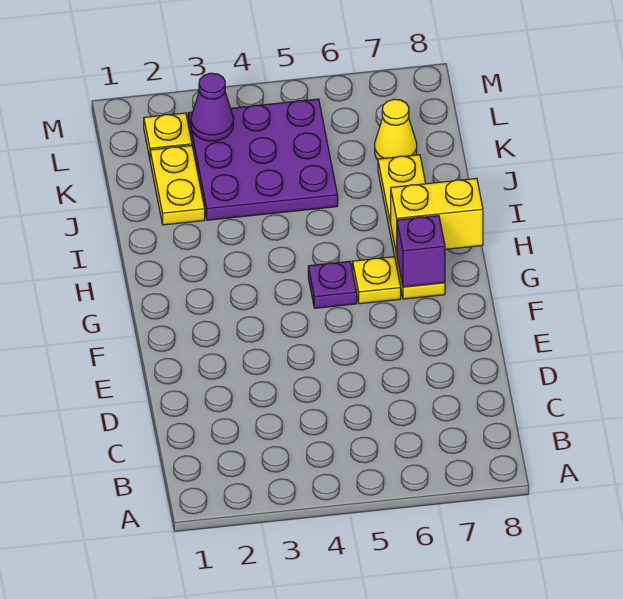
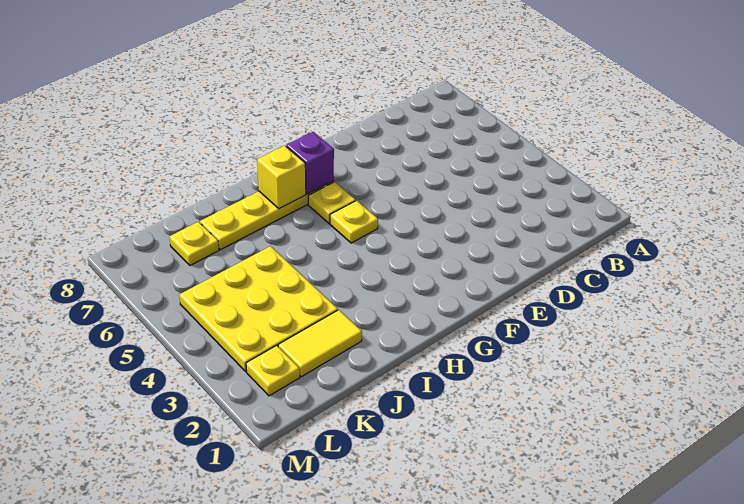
purple 1x1 plate [308,261,357,308] -> yellow 1x1 plate [330,201,378,243]
yellow 1x2 brick [391,178,483,254] -> yellow 1x1 brick [257,146,306,209]
yellow 1x2 plate [150,146,205,225] -> yellow 1x2 tile [278,310,362,377]
purple 3x3 plate [188,99,338,220] -> yellow 3x3 plate [179,246,338,371]
yellow 1x1 cone [375,99,417,160] -> yellow 1x1 plate [170,222,219,265]
purple 1x1 cone [191,73,233,141] -> none

